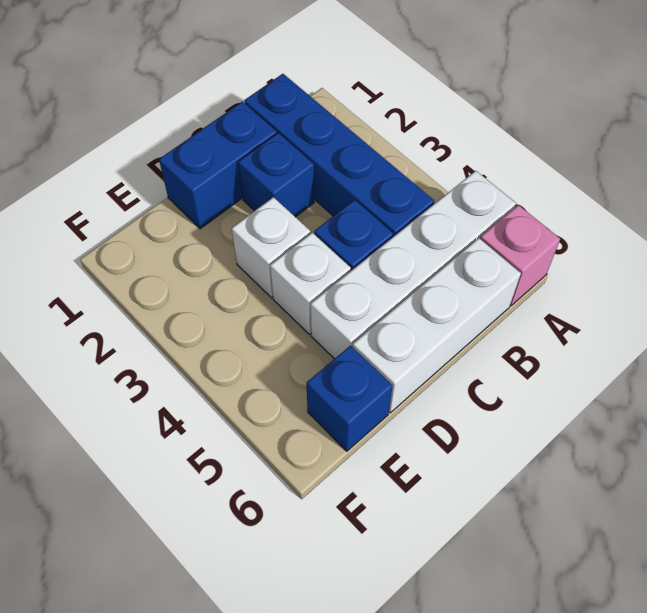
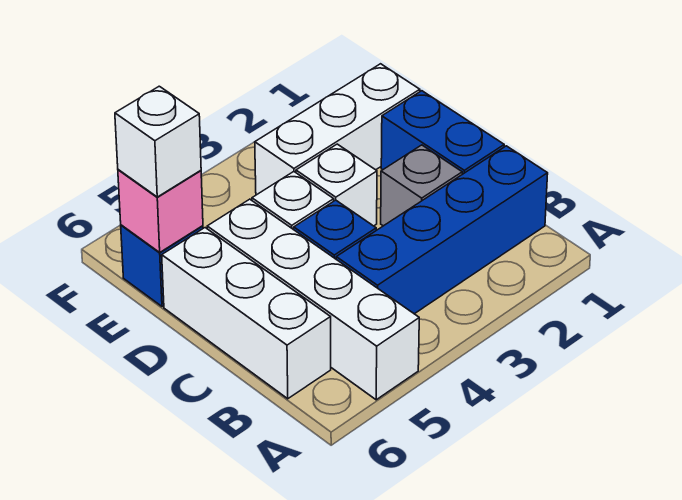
pink 1x1 brick [480,205,560,306] -> pink 1x1 brick moved to [118,170,203,252]
blue 1x1 brick [238,133,314,217] -> grey 1x1 brick [381,145,462,226]
none -> white 1x3 brick [255,64,420,195]
none -> white 1x1 brick [115,86,201,197]

